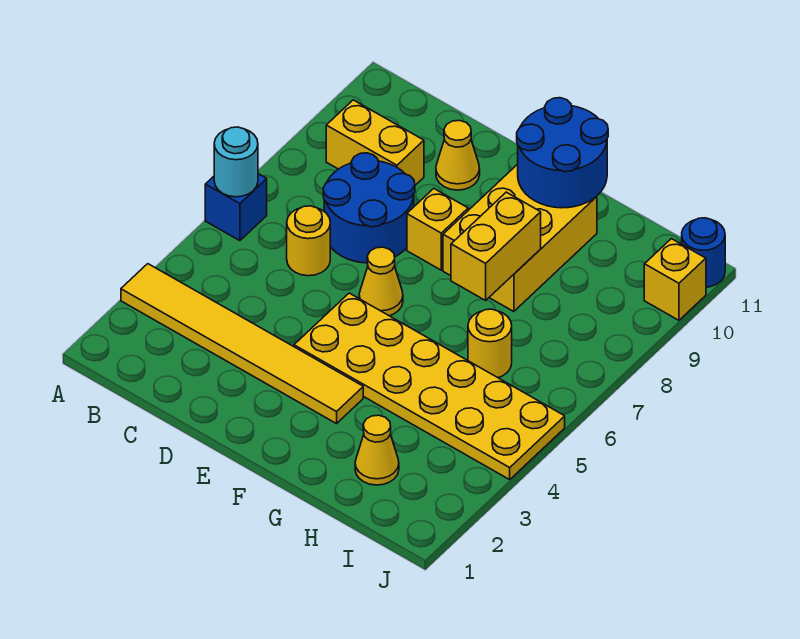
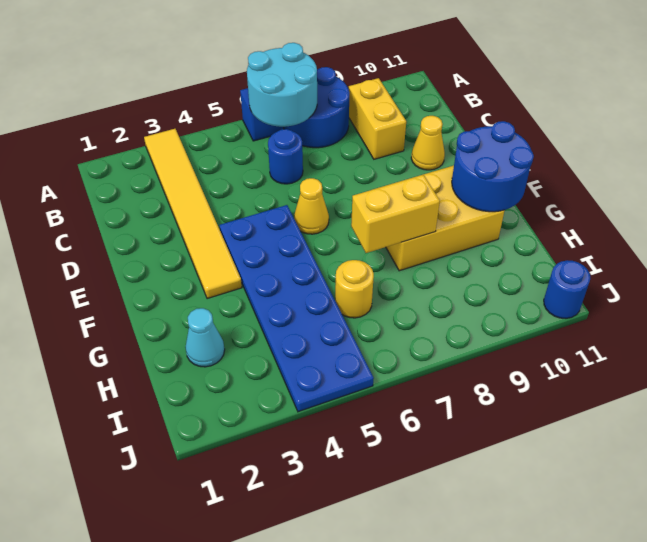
cyan 1x1 round brick [214,127,258,197] -> cyan 2x2 round brick [247,43,317,127]
yellow 1x1 round brick [287,206,330,276] -> blue 1x1 round brick [268,129,303,184]
blue 2x2 round brick [323,153,415,263] -> blue 2x2 round brick moved to [284,67,349,148]
yellow 2x6 plate [294,293,565,479] -> blue 2x6 plate [220,205,374,412]
yellow 1x1 brick [407,189,468,270] -> none
yellow 1x1 cone [355,415,399,485] -> cyan 1x1 cone [185,308,225,367]
yellow 1x1 brick [644,239,706,320] -> none

